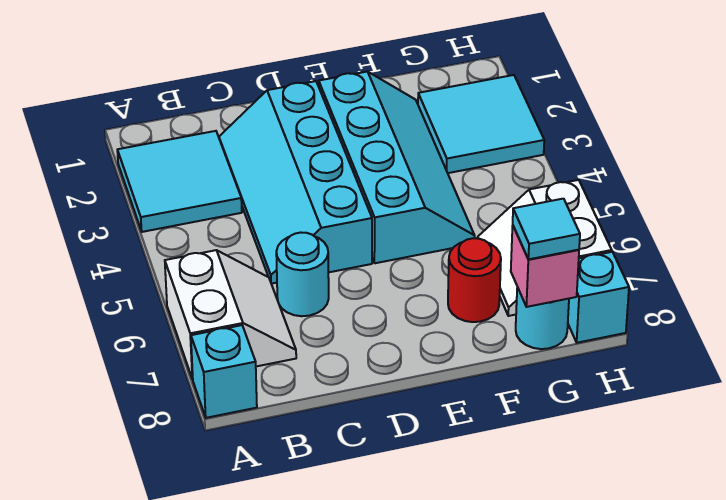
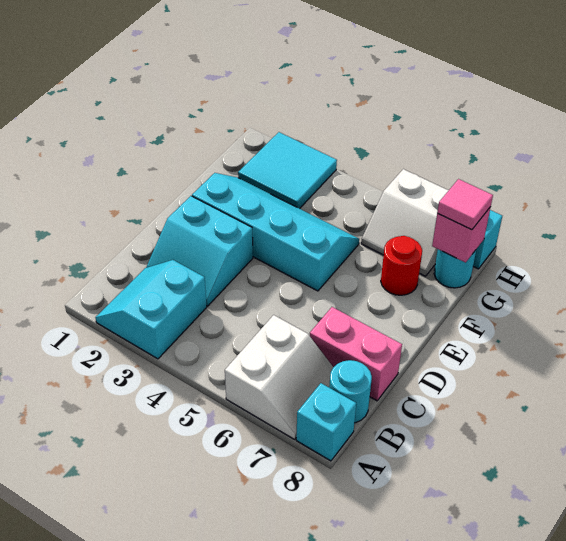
cyan 2x2 tile [117,131,242,232] -> cyan 2x2 slope [95,260,207,359]
white 2x2 slope [165,250,296,379] -> white 2x2 slope turned to [225,315,333,439]
cyan 2x4 slope [219,81,372,284] -> cyan 2x2 slope [146,196,253,306]
cyan 1x1 round brick [276,233,329,316] -> cyan 1x1 round brick moved to [329,360,372,423]
none -> pink 1x2 brick [310,307,402,401]
cyan 1x1 tile [513,199,580,259] -> pink 1x1 tile [437,179,493,230]

